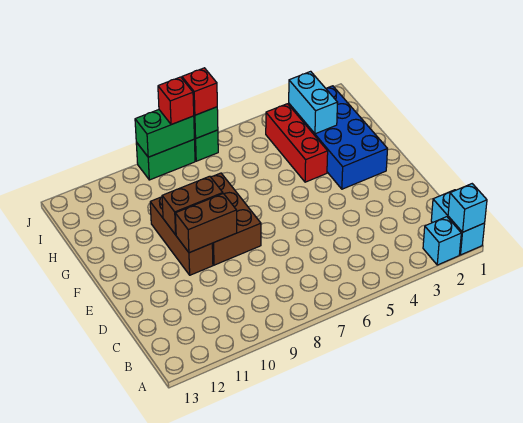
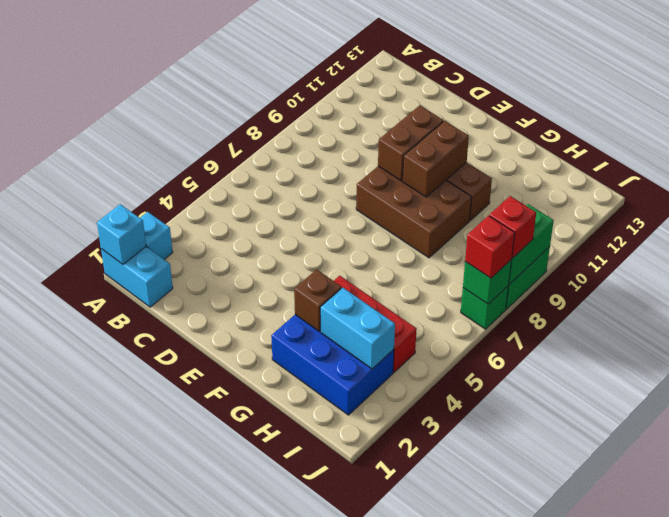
blue 2x4 brick [288,86,387,189] -> blue 2x3 brick [271,315,394,415]
none -> brown 1x1 brick [294,269,342,331]

